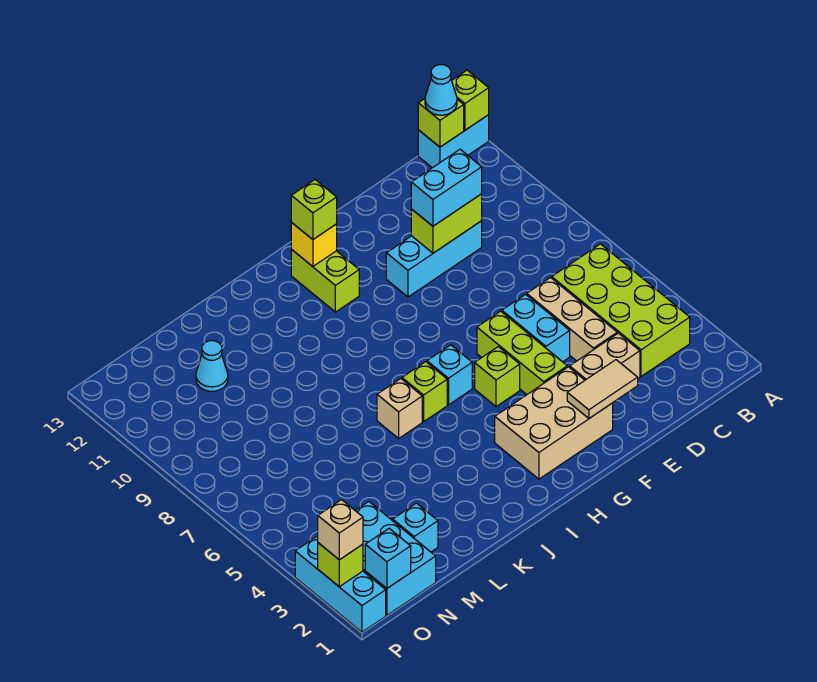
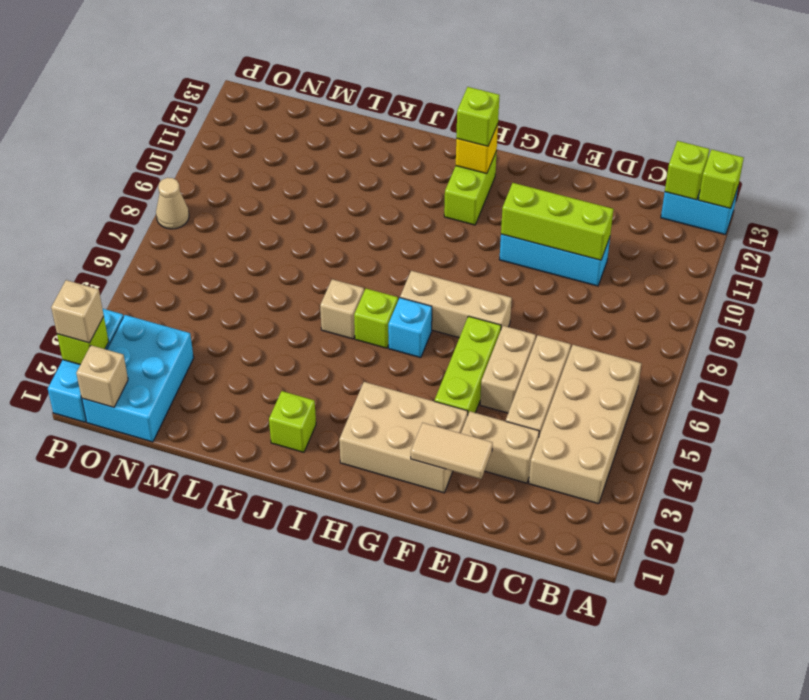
lime 2x4 brick [552,244,690,376] -> tan 2x4 brick [529,345,642,504]
cyan 1x1 cone [425,65,457,115] -> none
lime 1x2 brick [411,194,482,253] -> lime 1x3 brick [501,183,613,260]
cyan 1x2 brick [411,149,482,226] -> none
cyan 1x2 brick [502,294,570,362] -> tan 1x2 brick [480,326,536,413]
none -> tan 1x3 brick [400,271,512,338]
lime 1x1 brick [475,347,520,407] -> lime 1x1 brick moved to [269,391,316,452]
cyan 1x1 brick [393,503,438,552] -> none
cyan 1x1 cone [196,341,228,391] -> none
cyan 1x1 brick [365,529,411,588] -> tan 1x1 brick [76,345,128,407]
none -> tan 1x1 cone [156,178,189,229]

